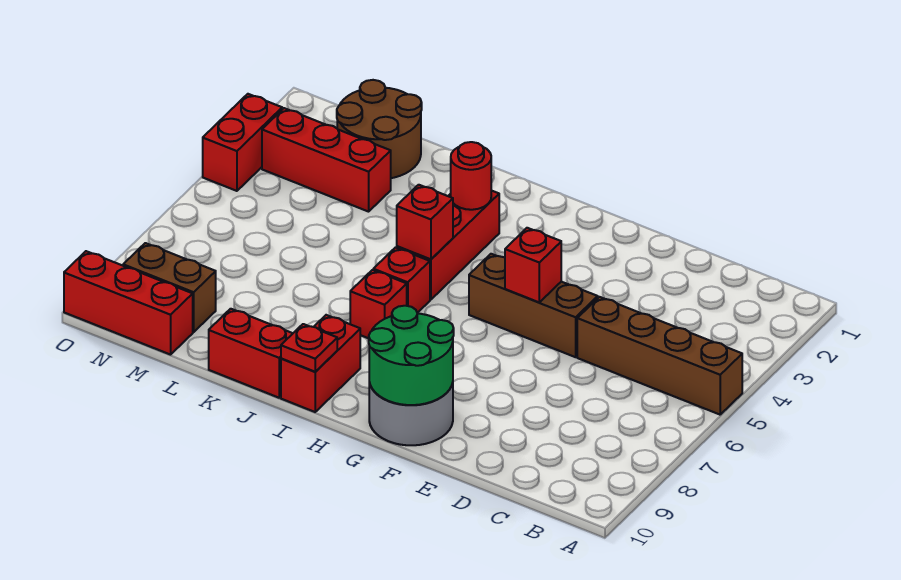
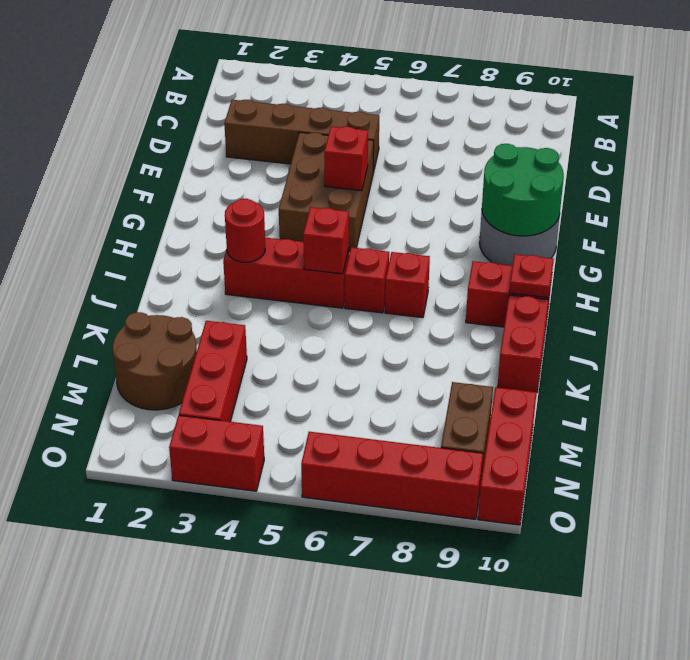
brown 1x4 brick [577,297,742,415] -> brown 1x4 brick turned to [224,100,379,173]
brown 1x3 brick [469,254,598,357] -> brown 2x3 brick [279,132,374,251]
none -> red 1x4 brick [301,432,483,519]

